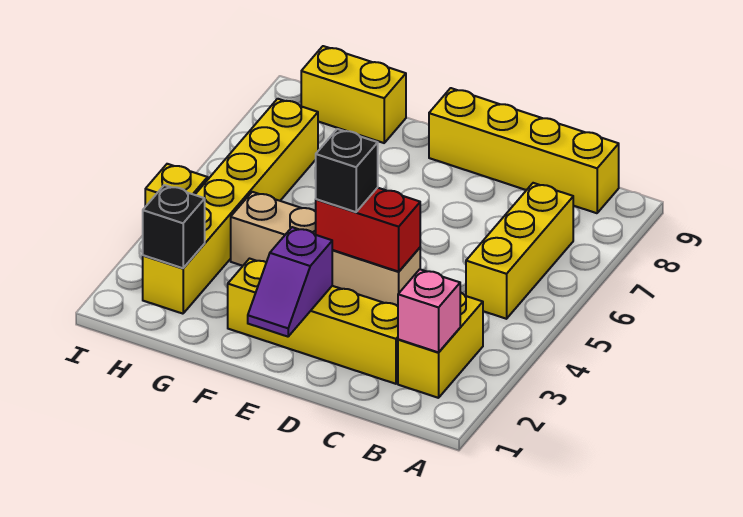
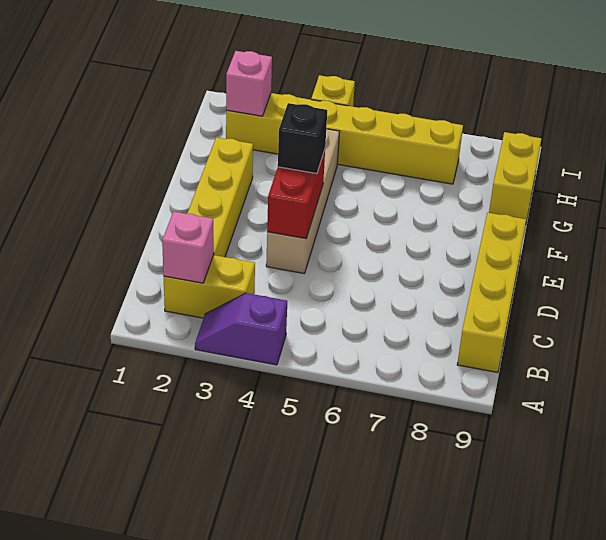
yellow 1x3 brick [466,183,573,319] -> none
purple 1x2 slope [248,227,332,337] -> purple 1x2 slope moved to [195,293,287,365]
black 1x1 brick [143,185,205,268] -> pink 1x1 brick [226,51,272,116]

